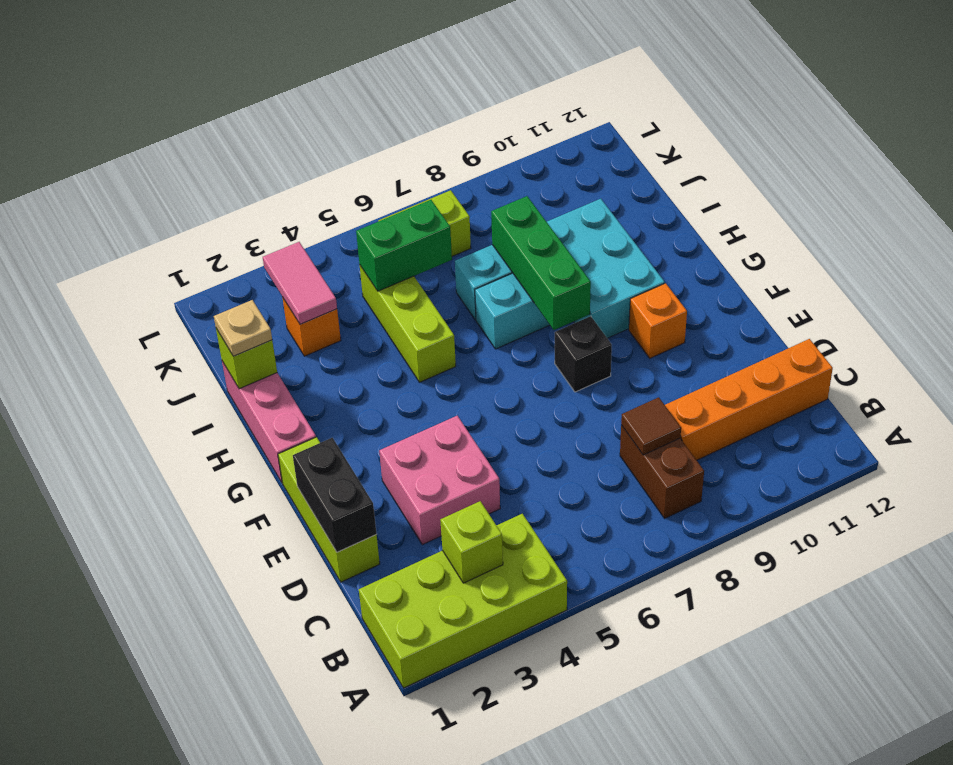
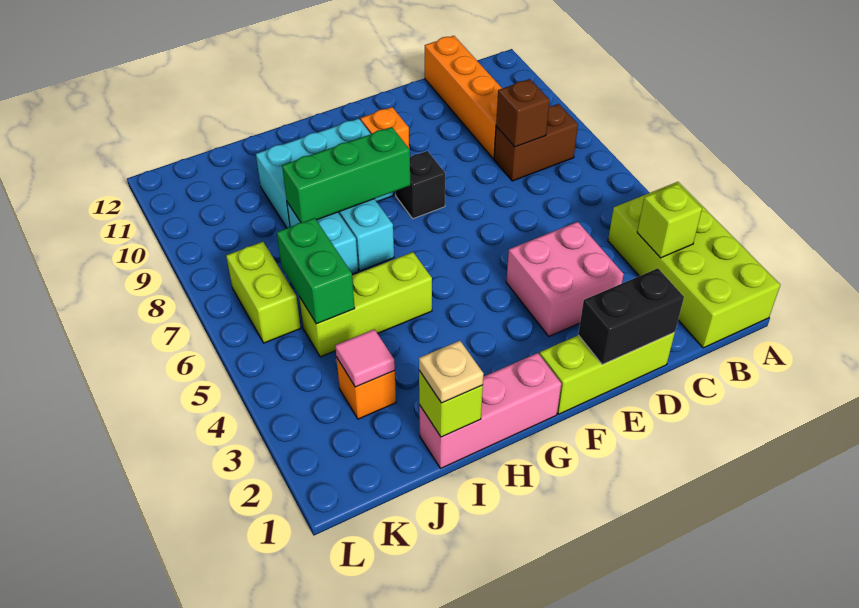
brown 1x1 tile [621,397,681,455] -> brown 1x1 brick [496,79,550,147]
pink 1x2 tile [263,242,337,324] -> pink 1x1 tile [335,329,395,387]

